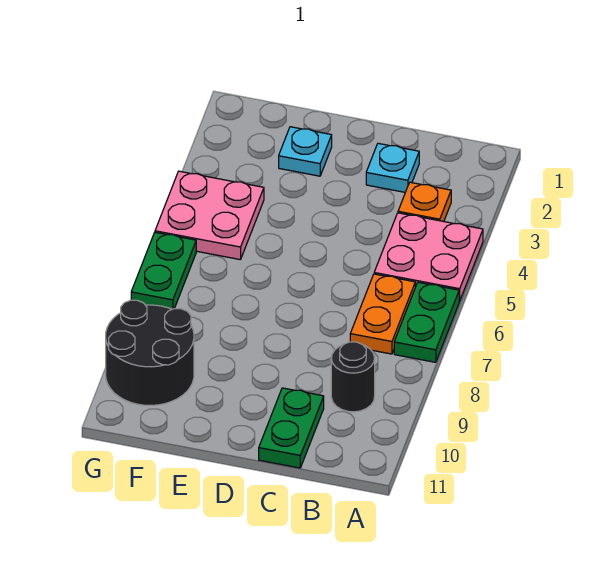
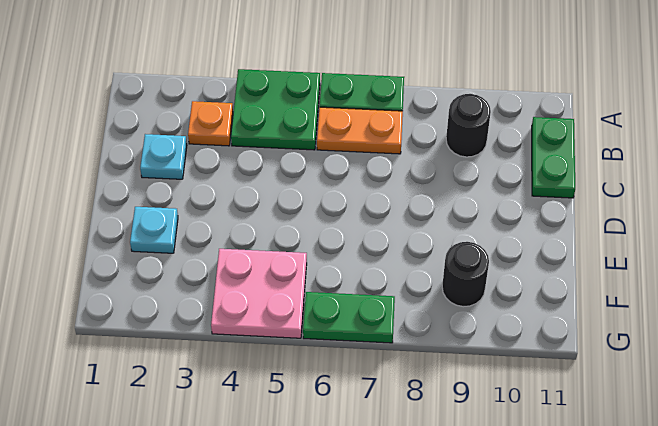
pink 2x2 plate [374,213,483,301] -> green 2x2 plate [231,69,320,150]
green 1x2 plate [259,388,324,468] -> green 1x2 plate turned to [532,117,575,198]
black 2x2 round brick [106,300,194,405] -> black 1x1 round brick [442,242,489,307]

